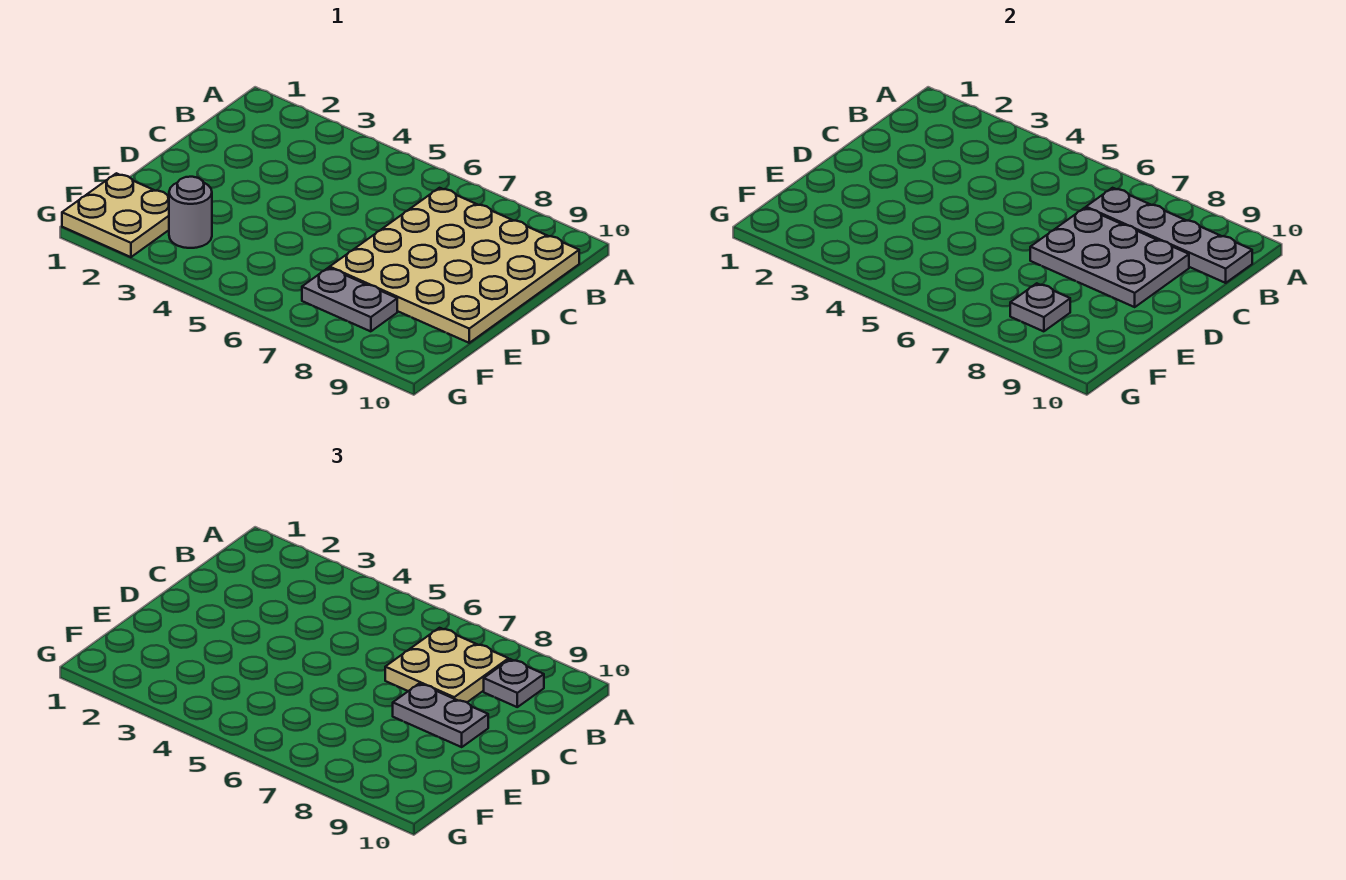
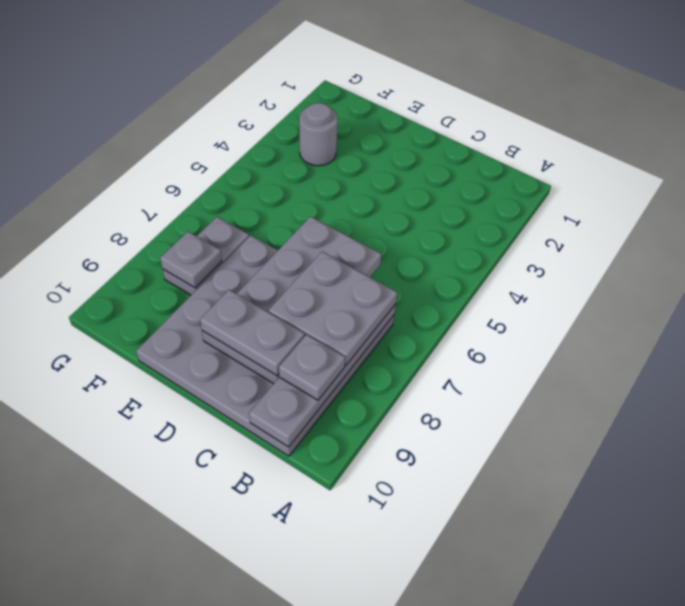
tan 4x4 plate [330,188,579,343] -> grey 4x4 plate [136,235,394,456]
tan 2x2 plate [385,628,509,702] -> grey 2x2 plate [268,252,397,365]
grey 2x3 plate [1030,208,1189,307] -> grey 2x4 plate [202,217,381,384]
grey 1x2 plate [393,683,488,747] -> grey 1x2 plate turned to [200,290,305,376]
tan 2x2 plate [62,173,169,257] -> none

